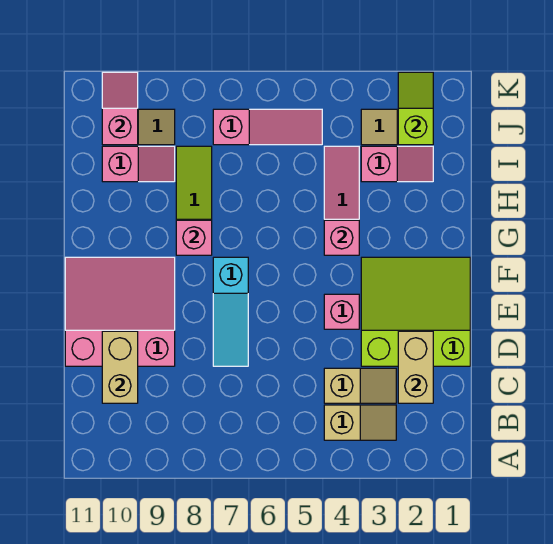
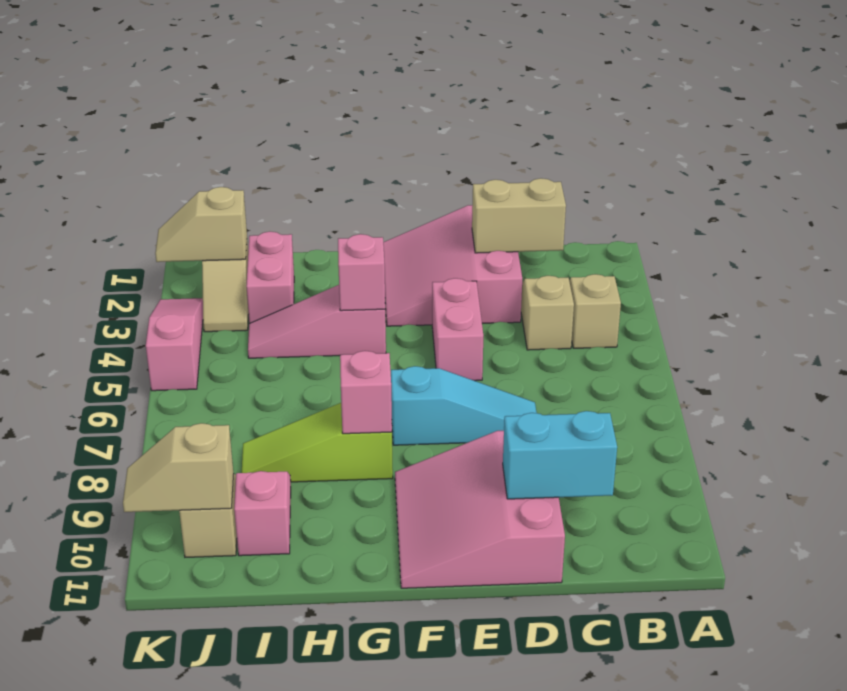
tan 1x2 brick [102,331,138,403] -> cyan 1x2 brick [503,411,617,499]
lime 3x3 slope [361,257,470,366] -> pink 3x3 slope [383,205,522,326]
pink 1x1 brick [324,294,359,329] -> pink 1x2 brick [432,278,483,381]
pink 1x2 slope [361,146,433,182] -> pink 1x2 brick [246,232,294,323]
lime 1x2 slope [398,72,433,145] -> tan 1x2 slope [155,187,247,262]
pink 1x3 slope [213,109,322,145] -> pink 1x3 slope moved to [146,298,203,391]
pink 1x2 slope [102,72,138,145] -> tan 1x2 slope [123,423,234,512]

